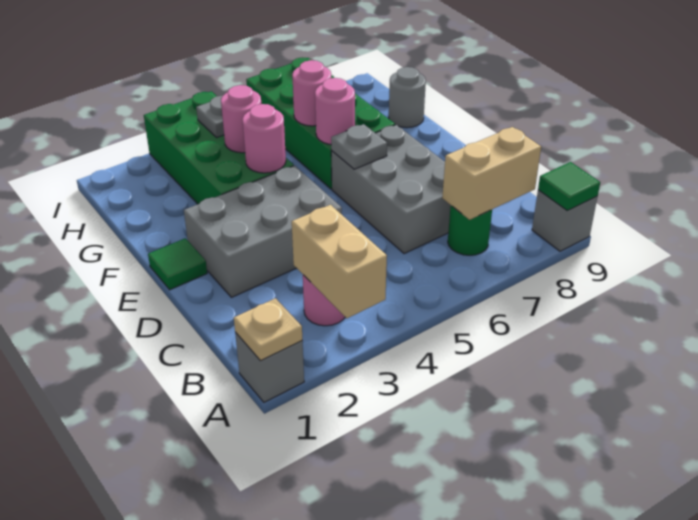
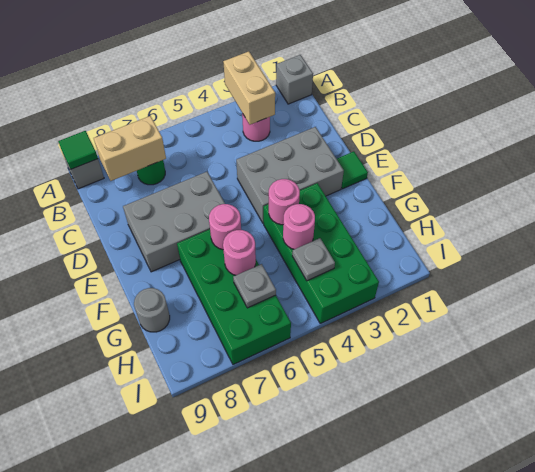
tan 1x1 plate [234,298,302,361] -> none
grey 2x3 brick [331,125,451,254] -> grey 2x3 brick turned to [123,172,225,272]
grey 1x1 plate [331,124,387,169] -> grey 1x1 plate moved to [233,264,276,308]

